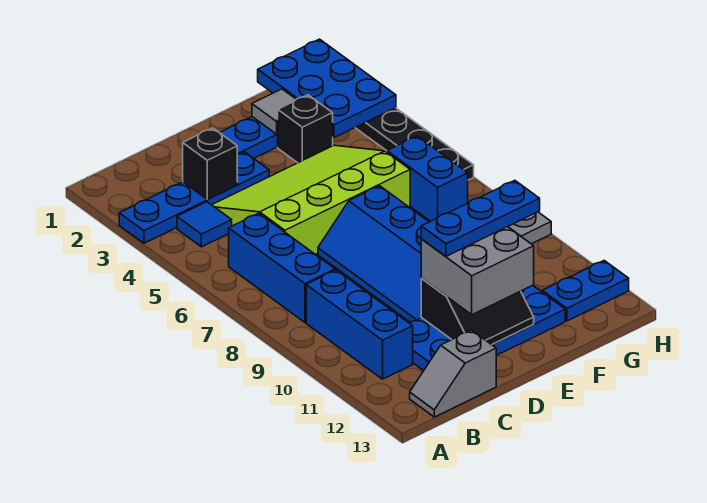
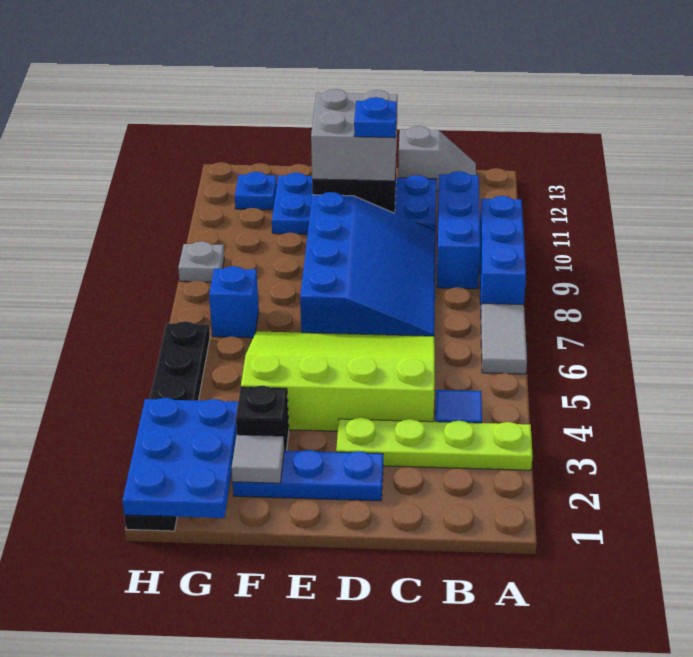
blue 1x4 plate [119,152,269,243] -> lime 1x4 plate [336,418,533,470]
none -> grey 1x2 tile [481,303,527,374]
blue 1x3 brick [229,213,335,322] -> blue 1x3 brick moved to [480,196,526,305]
black 1x1 brick [183,128,237,199] -> none
lime 3x4 slope [212,145,410,255] -> lime 3x4 slope turned to [241,331,435,431]
blue 2x4 slope [318,186,429,322] -> blue 3x4 slope [300,192,436,336]
blue 1x3 plate [421,180,540,256] -> blue 1x1 plate [354,97,397,138]
blue 1x2 brick [387,136,468,221] -> blue 1x1 brick [209,266,259,338]
blue 1x2 plate [542,261,629,321] -> blue 1x1 plate [235,172,277,210]

